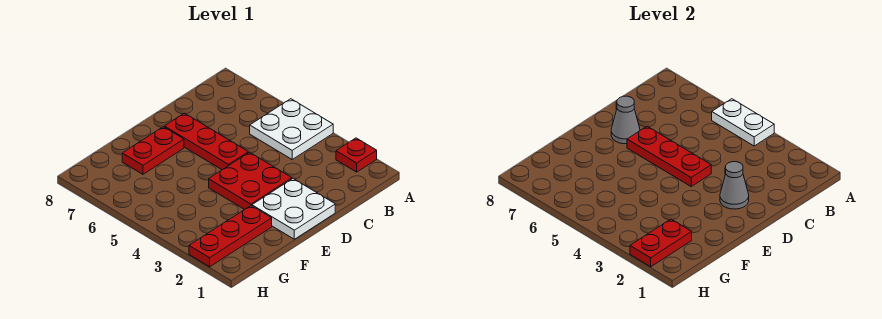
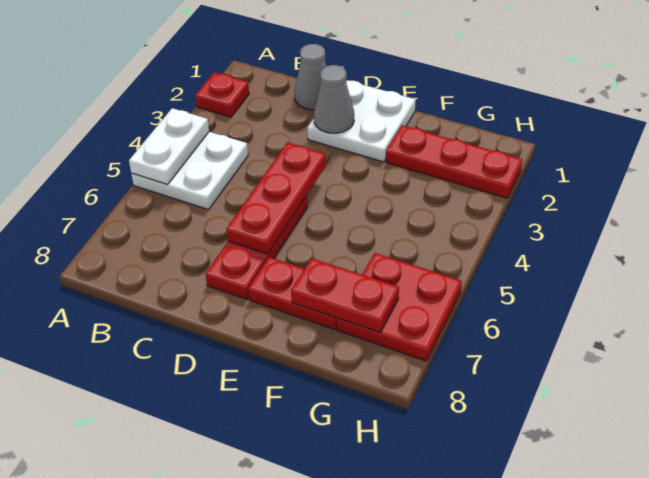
red 2x2 plate [209,152,292,209] -> red 2x2 plate moved to [337,253,462,361]
grey 1x1 cone [611,96,640,144] -> grey 1x1 cone moved to [295,44,326,110]
red 1x2 plate [630,219,692,267] -> red 1x2 plate moved to [291,258,399,333]

